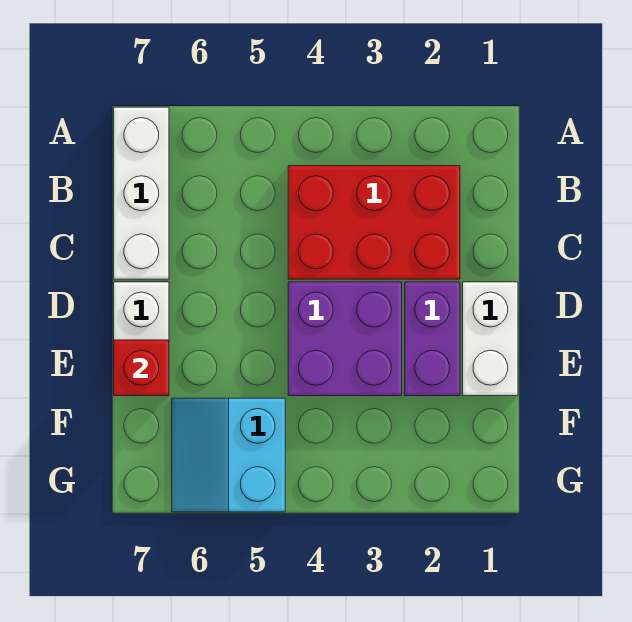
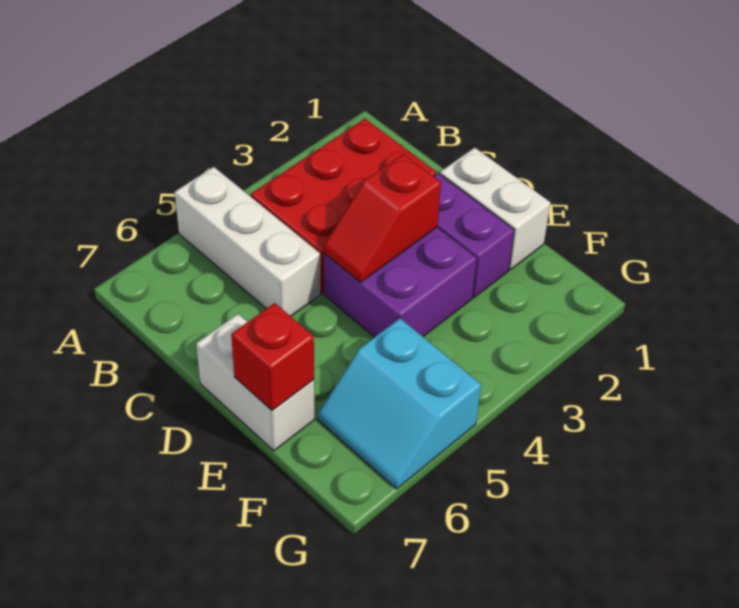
white 1x3 brick [114,107,169,279] -> white 1x3 brick moved to [175,167,320,316]
none -> red 1x2 slope [324,154,441,282]

